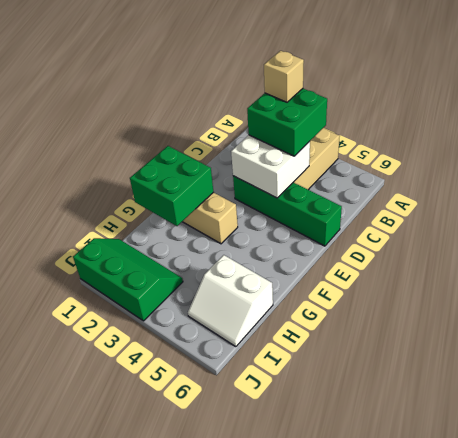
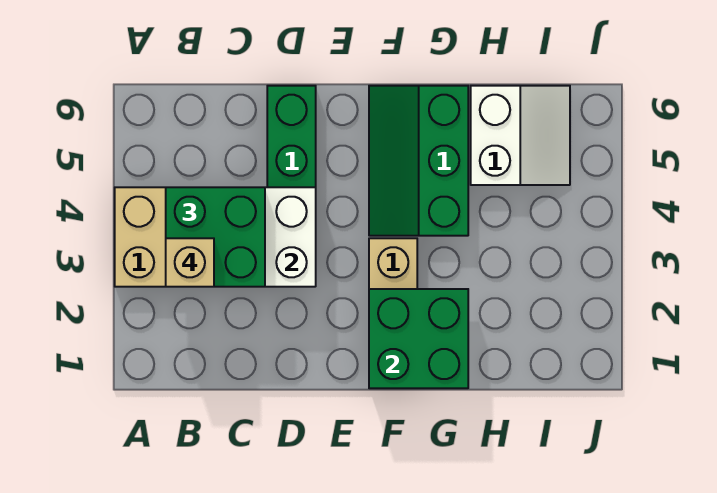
green 2x3 slope [73,238,183,321] -> green 2x3 slope moved to [369,86,468,236]

